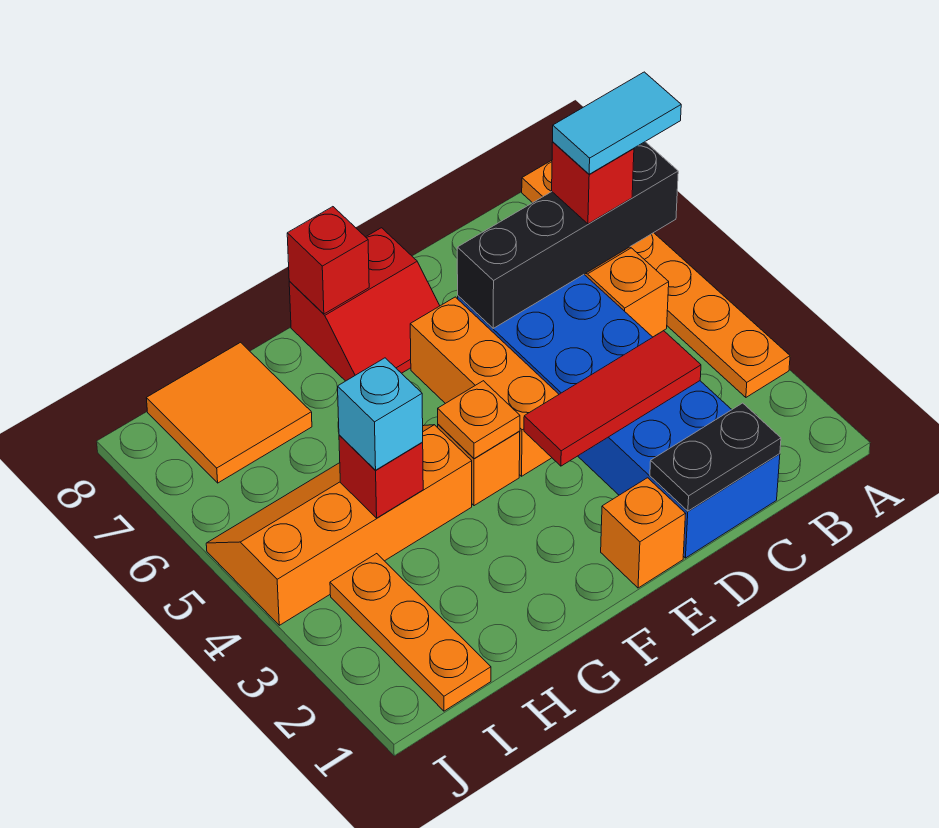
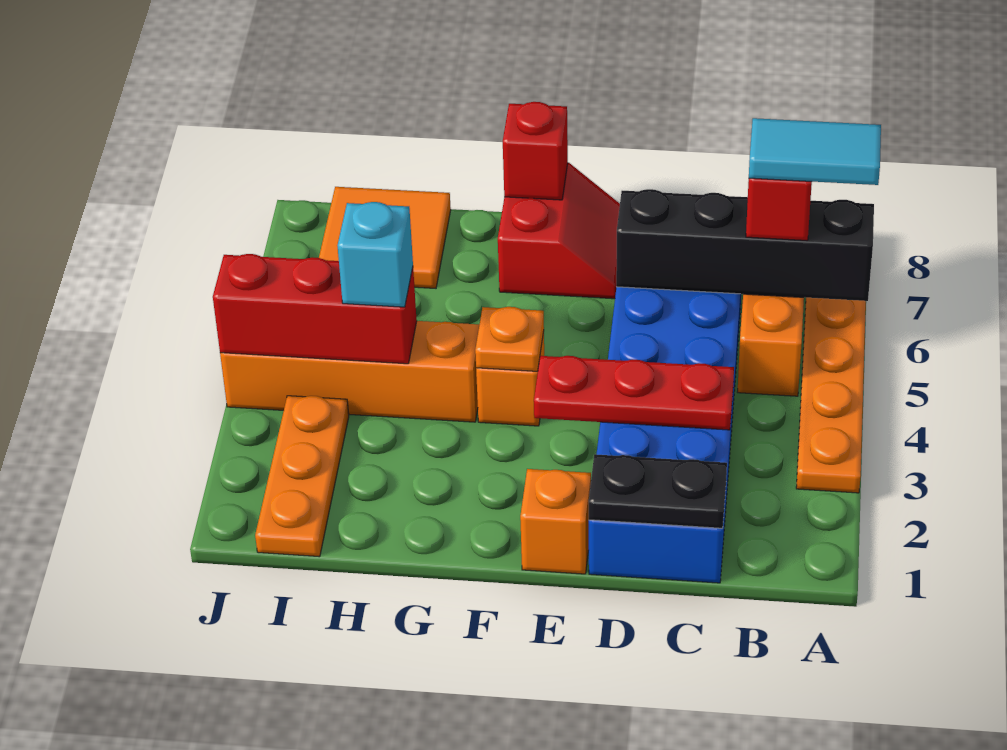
red 1x3 tile [524,331,701,466] -> red 1x3 plate [534,356,734,430]
orange 1x3 brick [410,297,559,476] -> none
red 2x2 slope [289,228,440,381] -> red 2x2 slope turned to [498,163,620,299]
red 1x1 brick [339,435,423,518] -> red 1x3 brick [213,254,417,364]

